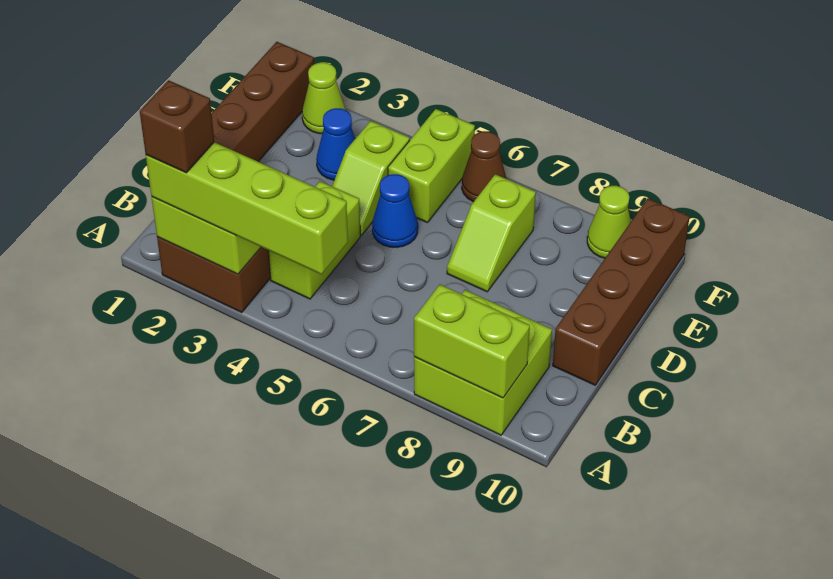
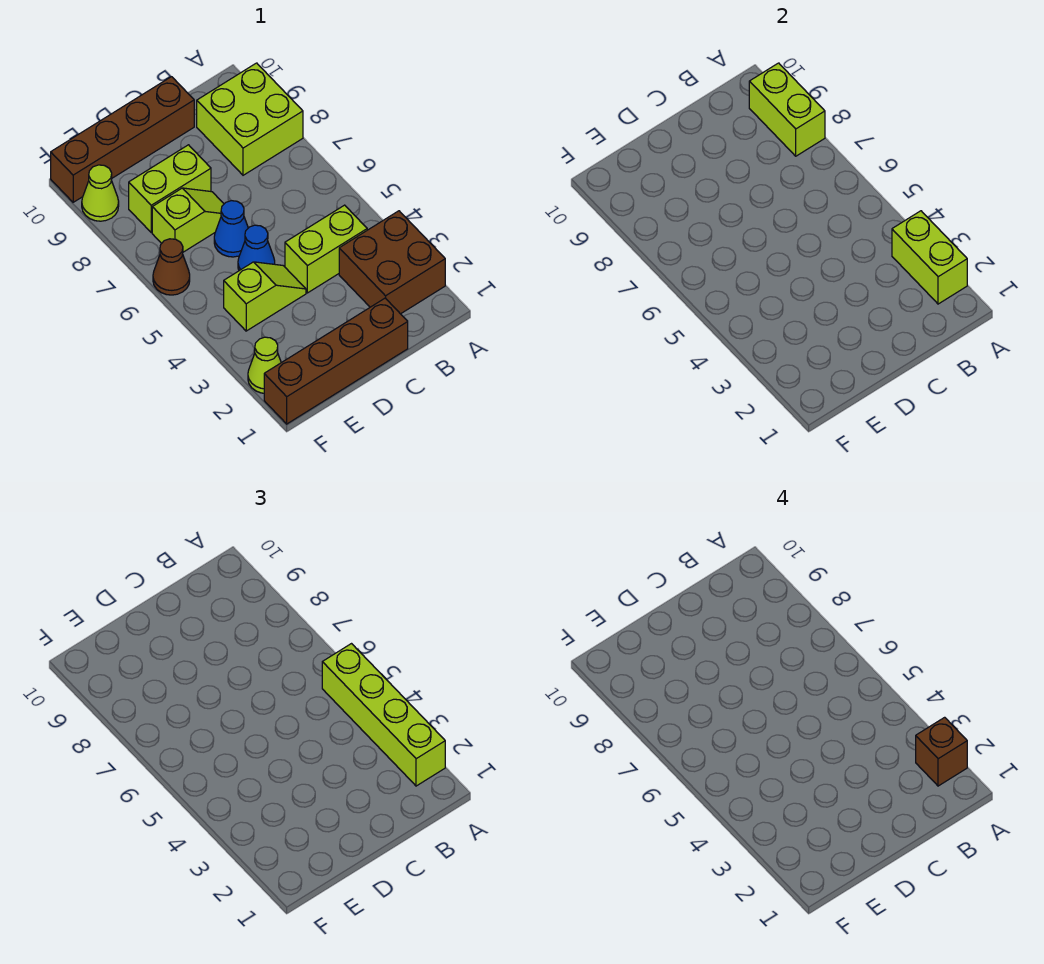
blue 1x1 cone [316,108,355,180] -> blue 1x1 cone moved to [214,201,248,257]
lime 1x2 brick [388,109,475,223] -> lime 1x2 brick moved to [129,145,211,232]

